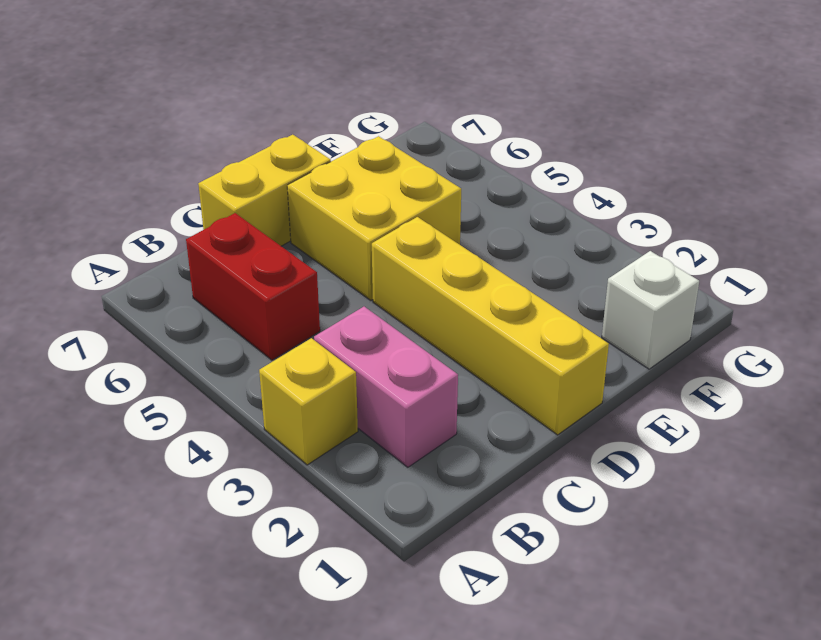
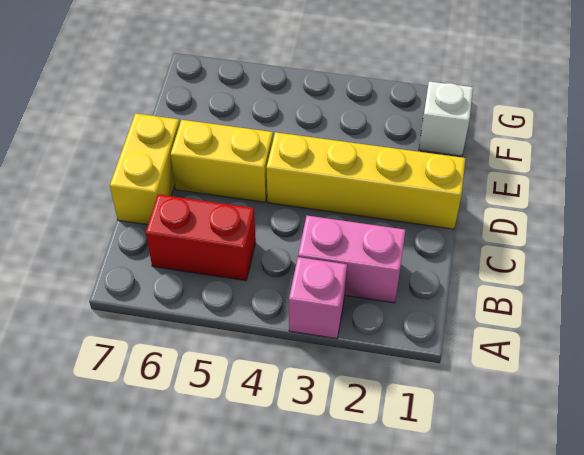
yellow 1x1 brick [259,338,358,465] -> pink 1x1 brick [289,257,347,339]
yellow 2x2 brick [287,136,461,300] -> yellow 1x2 brick [170,120,273,202]

